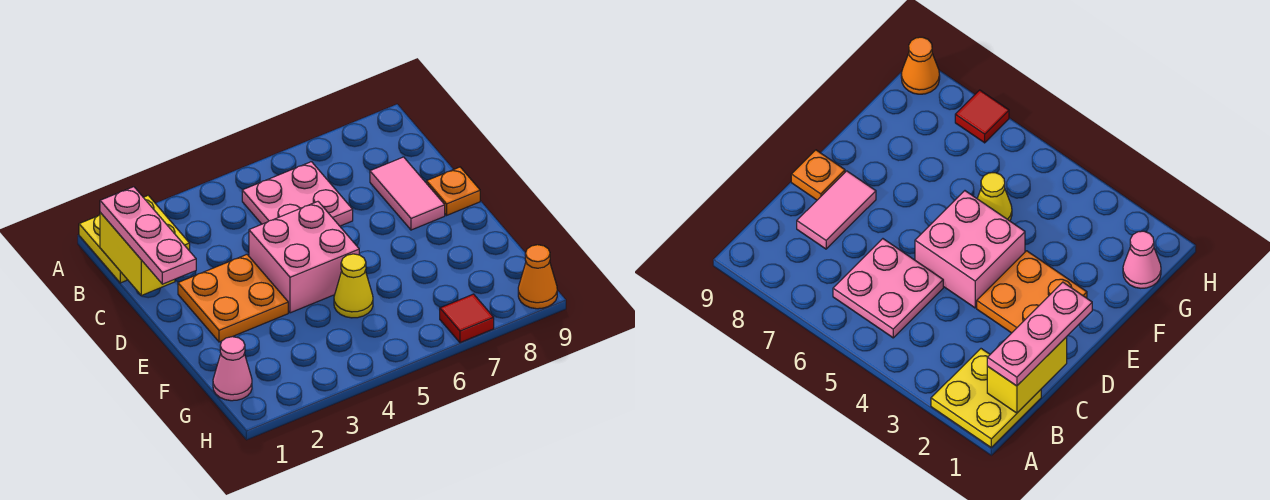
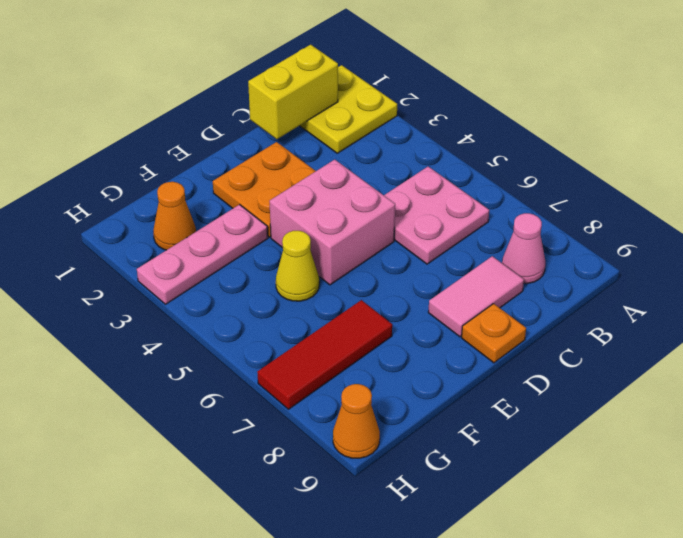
pink 1x3 plate [100,187,196,284] -> pink 1x3 plate moved to [137,205,268,304]
pink 1x1 cone [213,337,252,401] -> pink 1x1 cone moved to [502,213,545,284]
none -> orange 1x1 cone [153,182,196,250]
red 1x1 tile [440,294,494,343] -> red 1x3 tile [257,300,392,409]

